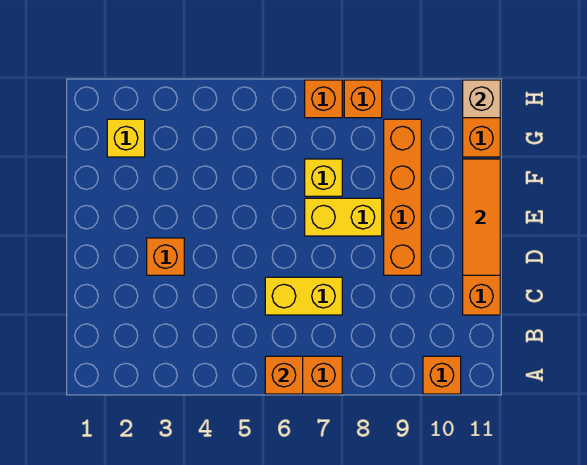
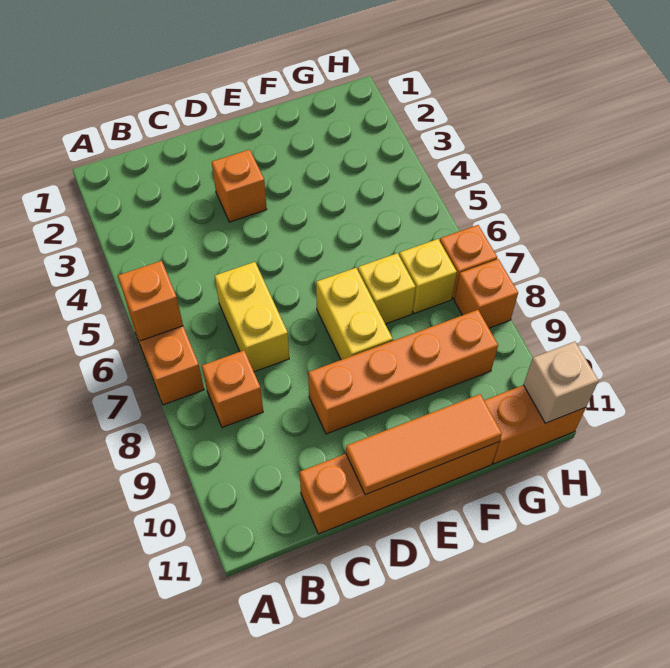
orange 1x1 brick [423,356,461,394] -> orange 1x1 brick moved to [202,350,263,427]
yellow 1x1 brick [107,119,145,157] -> yellow 1x1 brick moved to [399,239,457,313]

